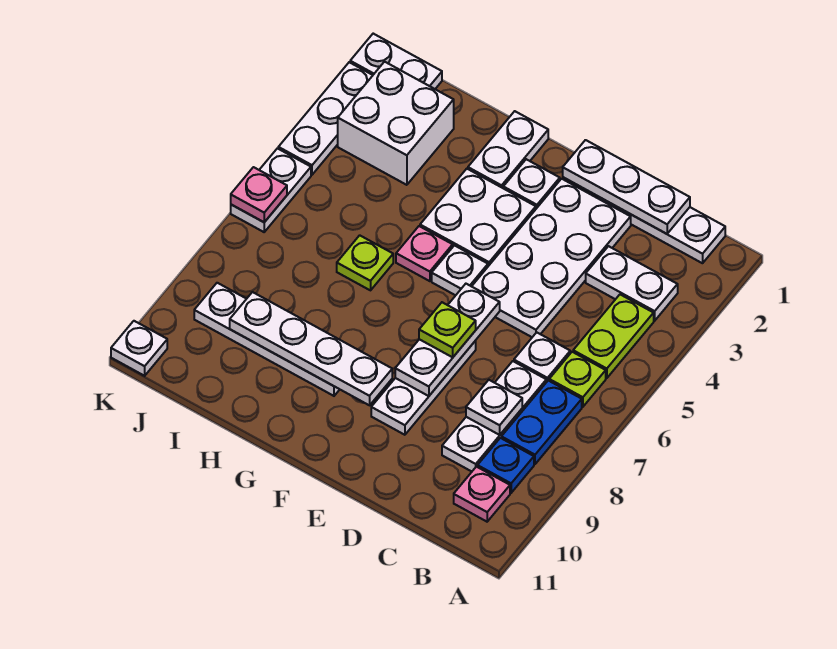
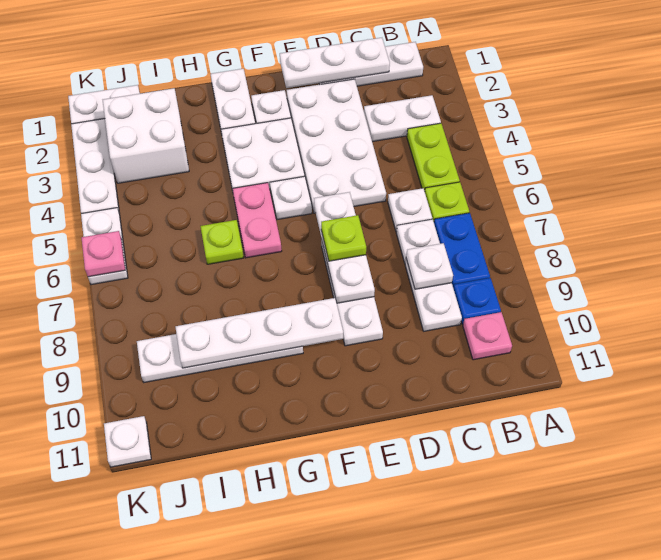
pink 1x1 plate [396,226,453,281] -> pink 1x2 plate [233,183,282,258]

